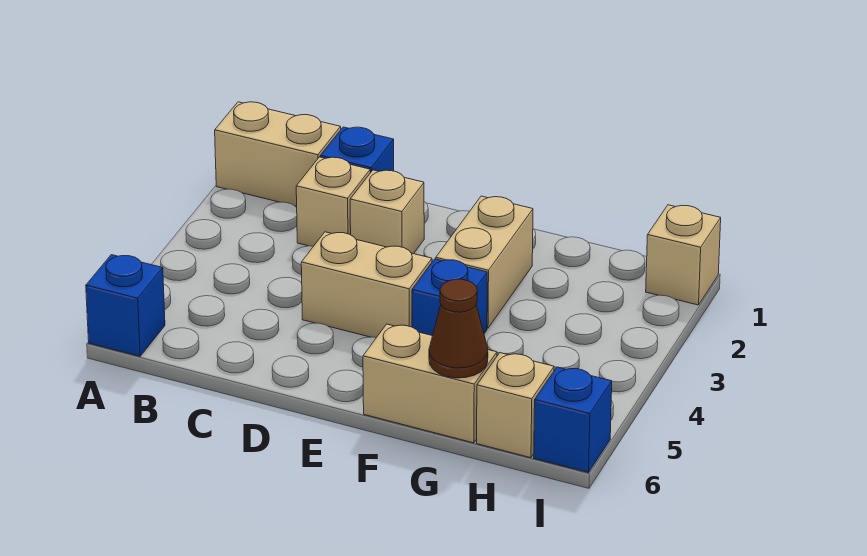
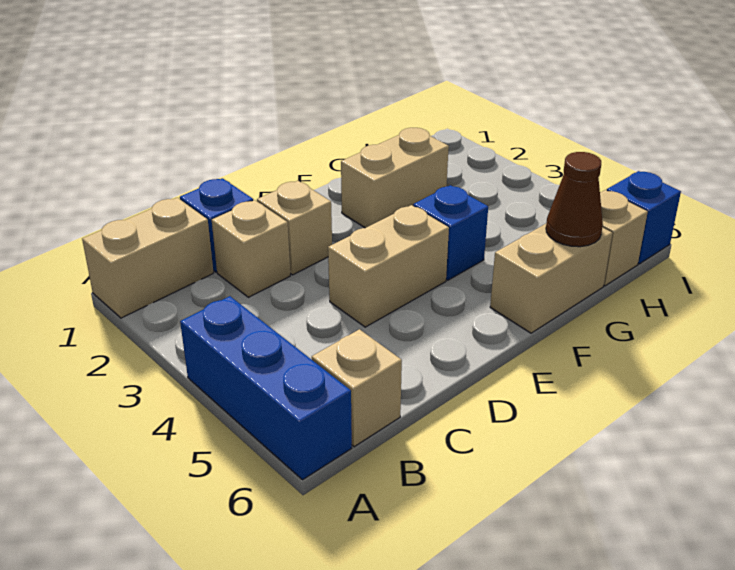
blue 1x1 brick [86,255,165,356] -> blue 1x3 brick [180,296,352,480]
tan 1x2 brick [436,196,533,328] -> tan 1x2 brick turned to [341,128,449,228]
tan 1x1 brick [646,205,721,305] -> tan 1x1 brick moved to [312,329,402,447]

